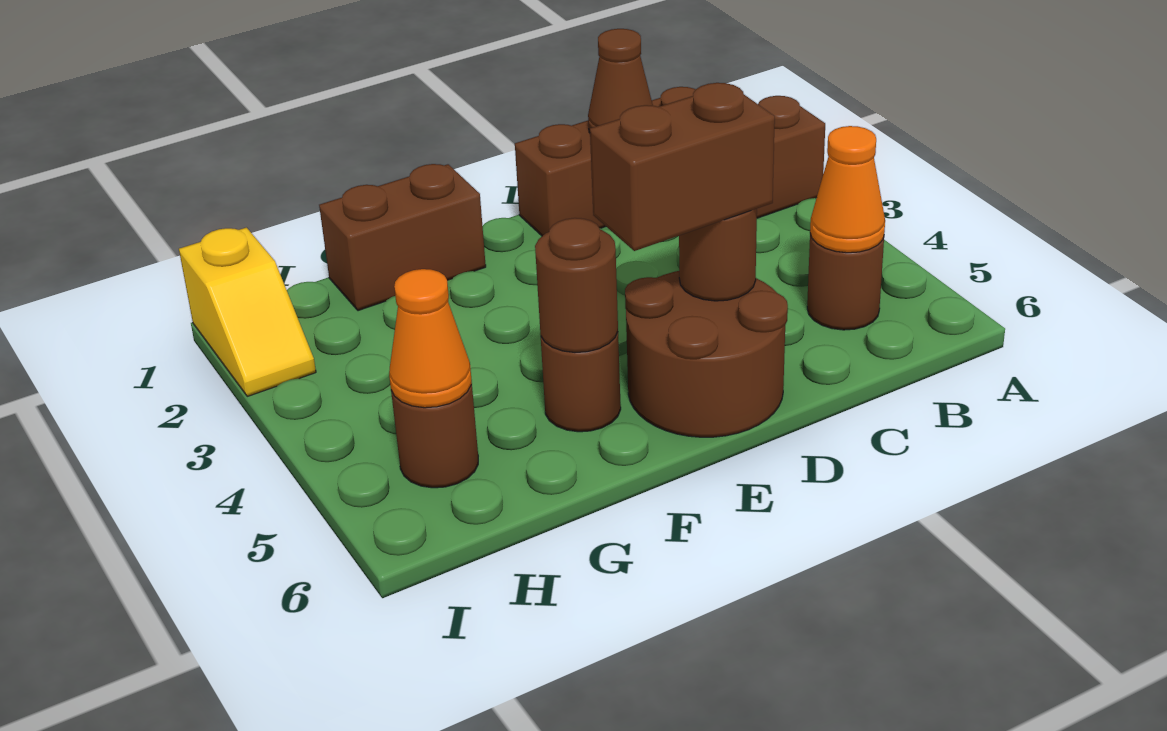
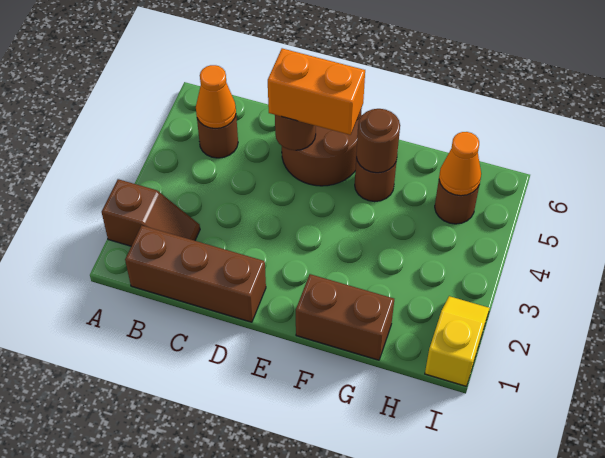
brown 1x1 cone [588,29,653,133] -> none
brown 1x2 brick [590,83,775,251] -> orange 1x2 brick [268,48,365,135]

